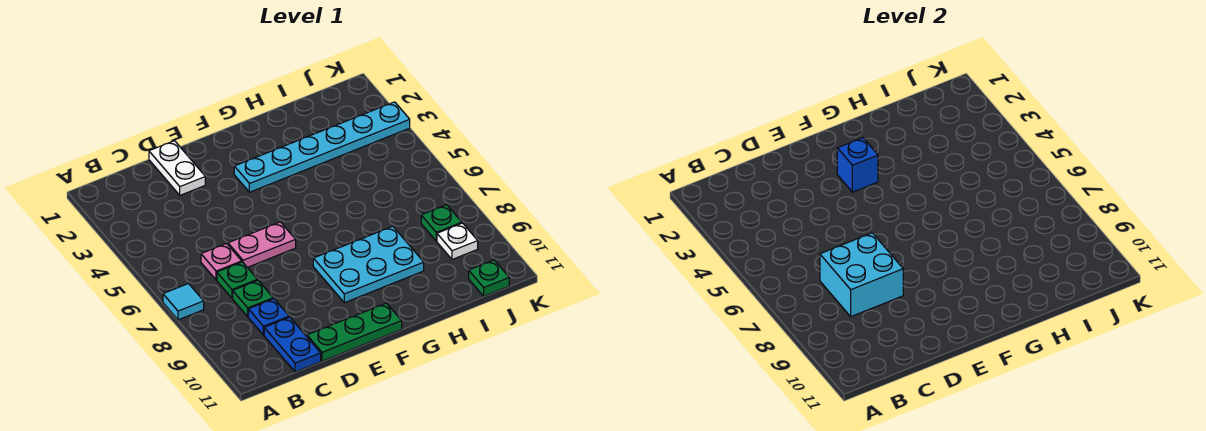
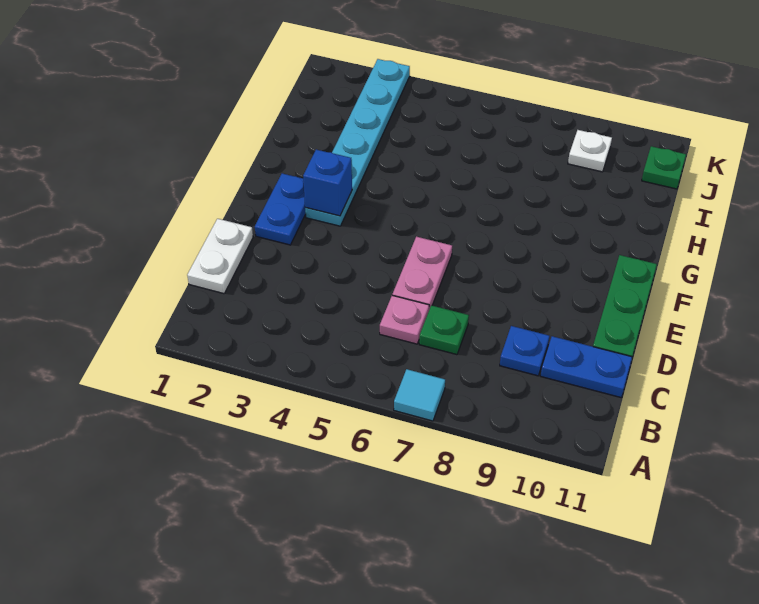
cyan 2x2 brick [820,233,903,317] -> none
green 1x1 plate [233,281,273,316] -> none
white 1x2 plate [149,141,205,195] -> white 1x2 plate turned to [187,219,253,294]
none -> blue 1x2 plate [255,173,306,245]
cyan 2x3 plate [313,226,424,303] -> none
green 1x1 plate [421,205,462,241] -> none

